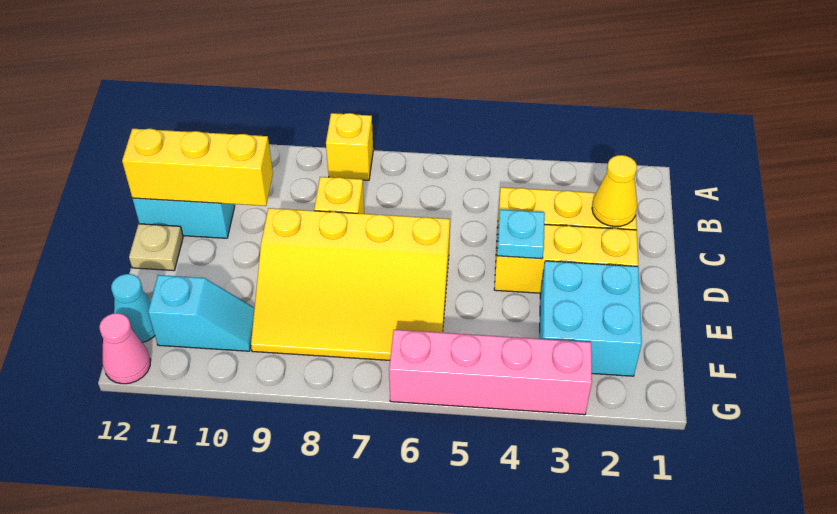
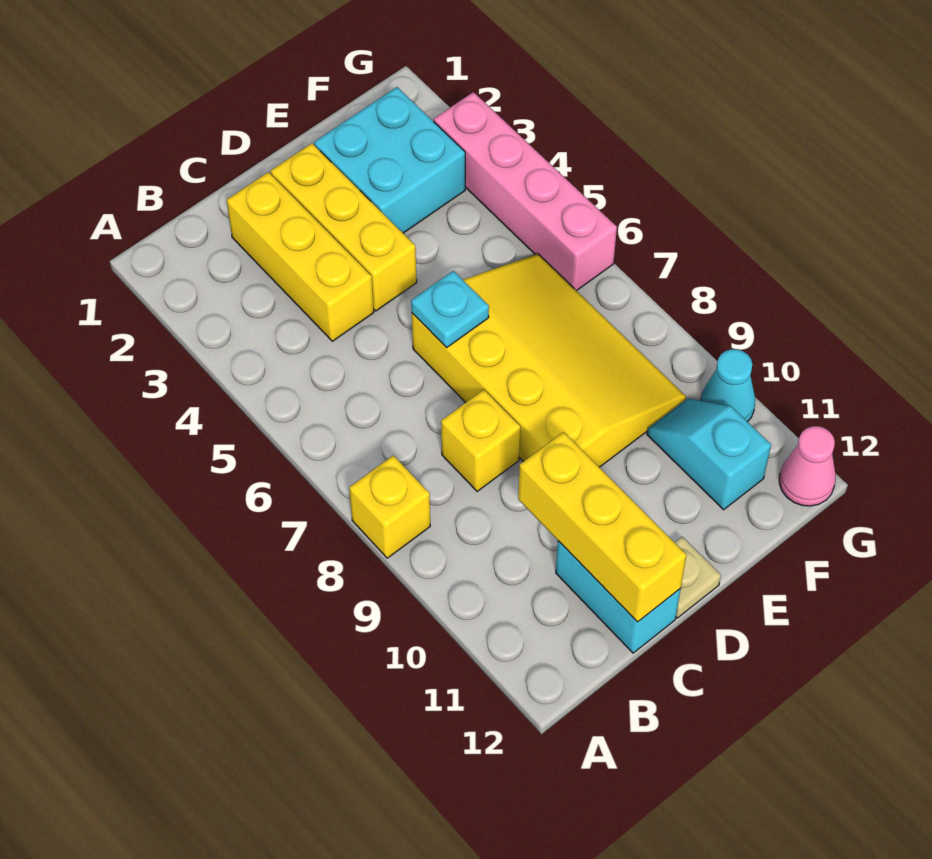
yellow 1x1 cone [592,155,637,227] -> none
cyan 1x1 plate [497,210,545,259] -> cyan 1x1 plate moved to [411,271,489,348]
cyan 1x1 cone [111,274,155,343] -> cyan 1x1 cone moved to [701,349,755,422]

